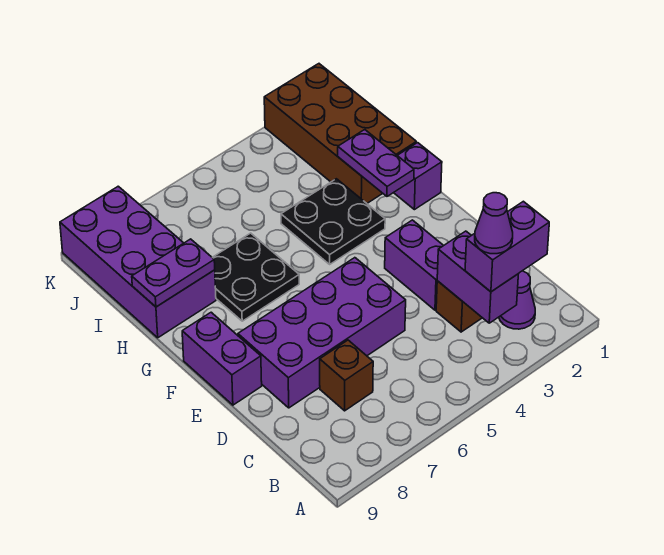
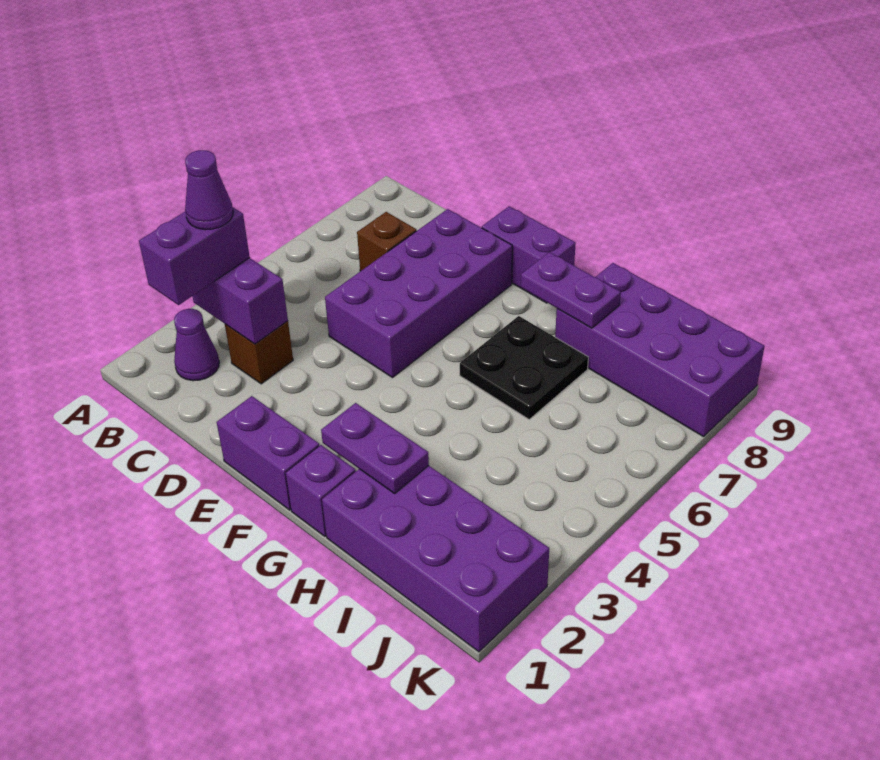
purple 1x2 brick [385,220,444,310] -> purple 1x2 brick moved to [217,396,319,510]
black 2x2 plate [281,179,385,264] -> none
brown 2x4 brick [264,64,416,203] -> purple 2x4 brick [322,466,549,652]
purple 1x2 plate [132,239,215,307] -> purple 1x2 plate turned to [521,252,621,328]

